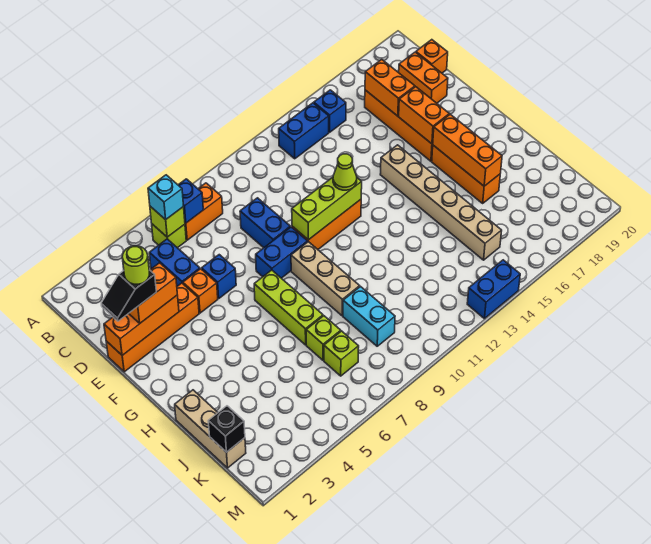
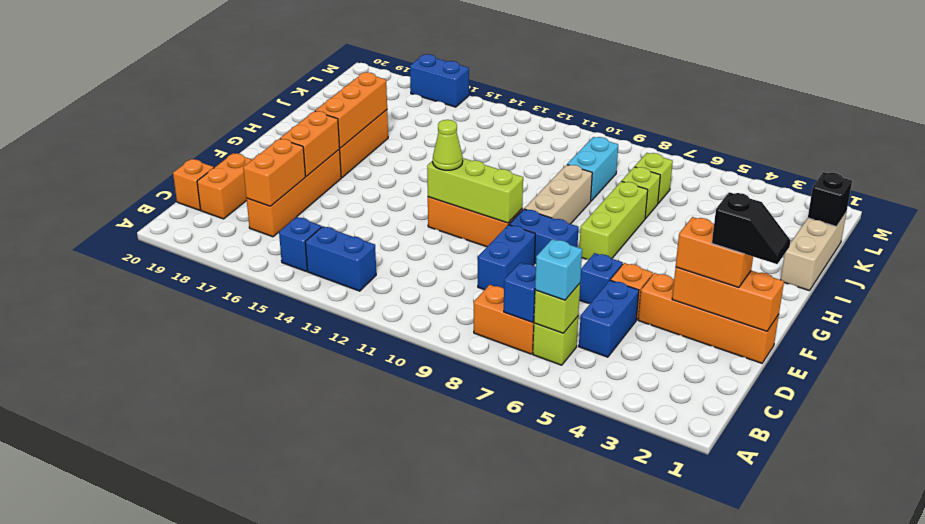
lime 1x1 round brick [122,246,149,284] -> none
tan 1x6 brick [380,145,502,260] -> none
blue 1x2 brick [467,260,520,319] -> blue 1x2 brick moved to [410,54,469,107]

